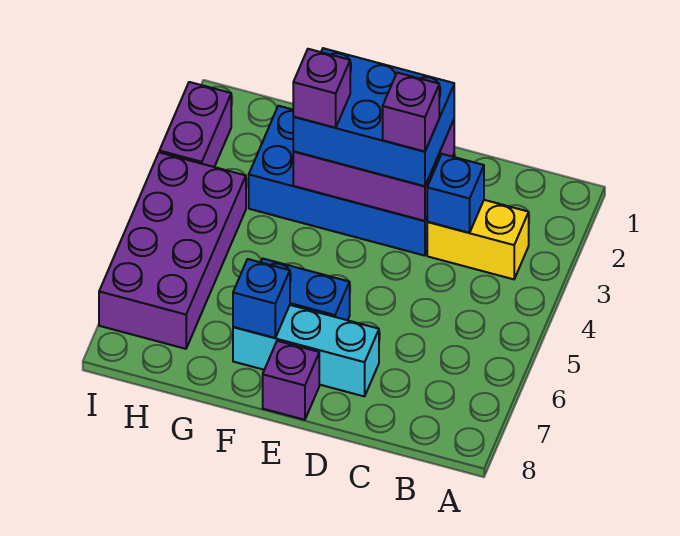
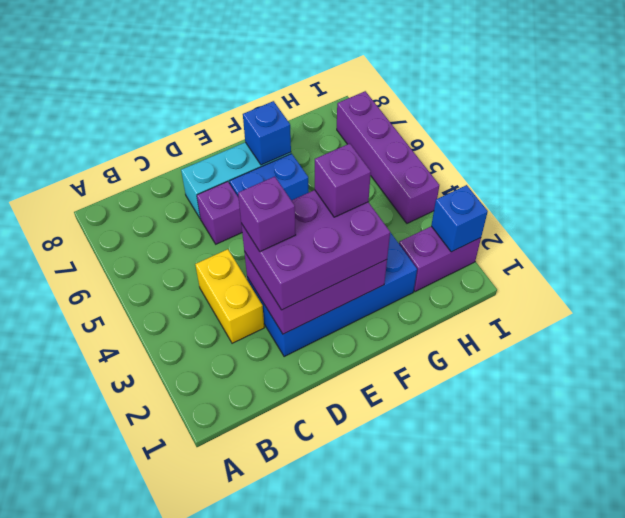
yellow 1x2 brick [427,200,529,279] -> yellow 1x2 brick turned to [195,249,264,343]
blue 1x1 brick [427,154,484,233] -> blue 1x1 brick moved to [431,185,488,252]
blue 2x3 brick [293,48,454,186] -> purple 2x3 brick [241,190,390,310]
purple 1x1 brick [263,341,319,420] -> purple 1x1 brick moved to [197,182,242,244]
purple 2x4 brick [99,152,246,349] -> purple 1x4 brick [337,91,439,223]
purple 1x2 brick [159,82,231,167] -> purple 1x2 brick turned to [399,226,481,292]

